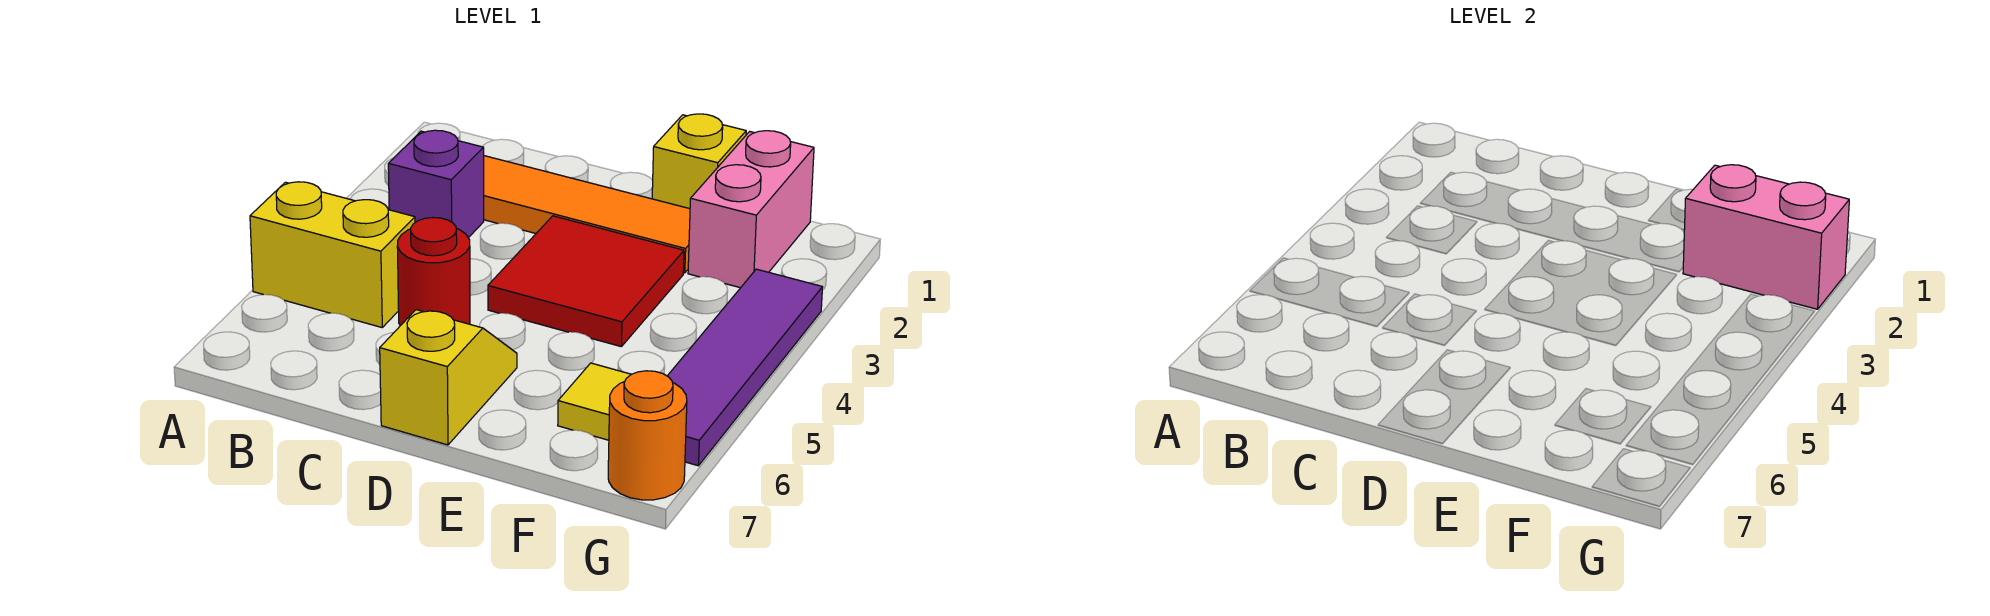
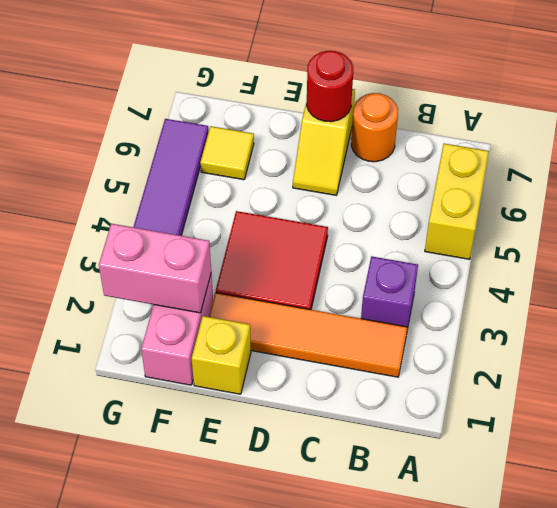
yellow 1x2 brick [250,182,415,327] -> yellow 1x2 brick turned to [425,144,489,259]
red 1x1 round brick [397,217,470,326] -> red 1x1 round brick moved to [307,51,353,122]
orange 1x1 round brick [608,371,687,500] -> orange 1x1 round brick moved to [351,93,398,162]

